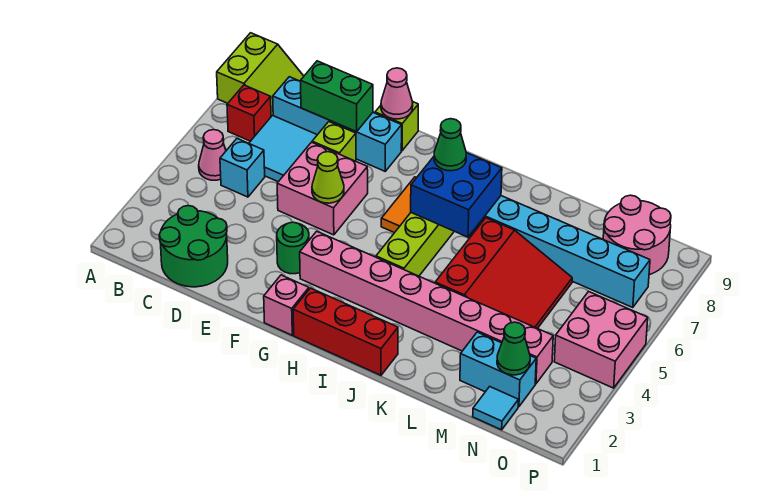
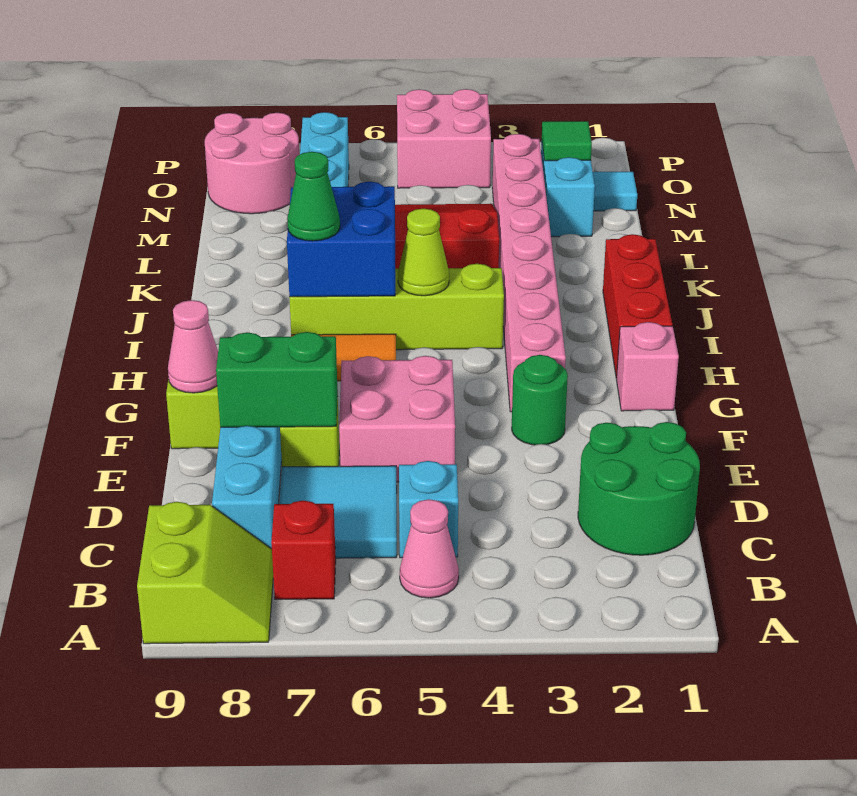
lime 2x2 slope [217,33,304,116] -> lime 2x2 slope turned to [137,502,273,644]
green 1x2 brick [300,61,373,132] -> green 1x2 brick turned to [216,332,338,427]
lime 1x1 cone [312,152,344,203] -> lime 1x1 cone moved to [398,209,449,296]
green 1x1 cone [497,322,530,375] -> green 1x1 tile [542,121,592,161]

